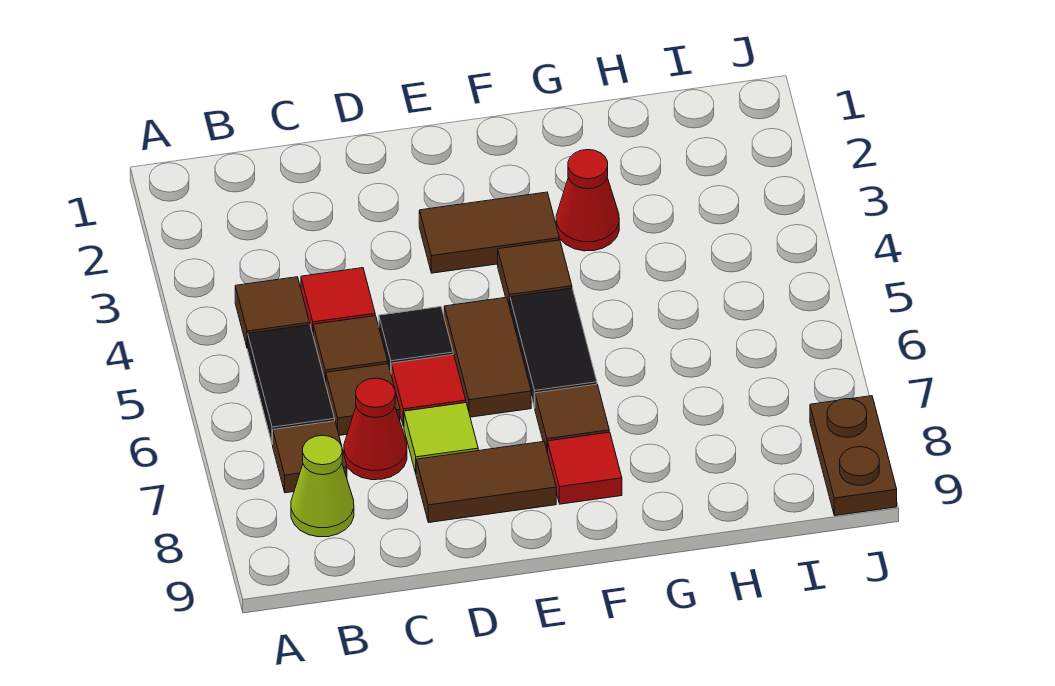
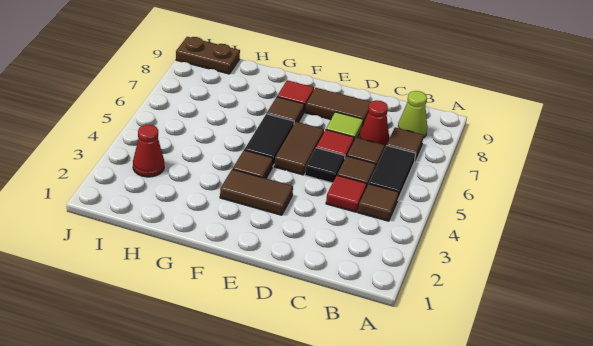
red 1x1 cone [556,150,619,251] -> red 1x1 cone moved to [133,125,164,177]
brown 1x2 plate [810,396,897,516] -> brown 1x2 plate turned to [176,37,240,74]

